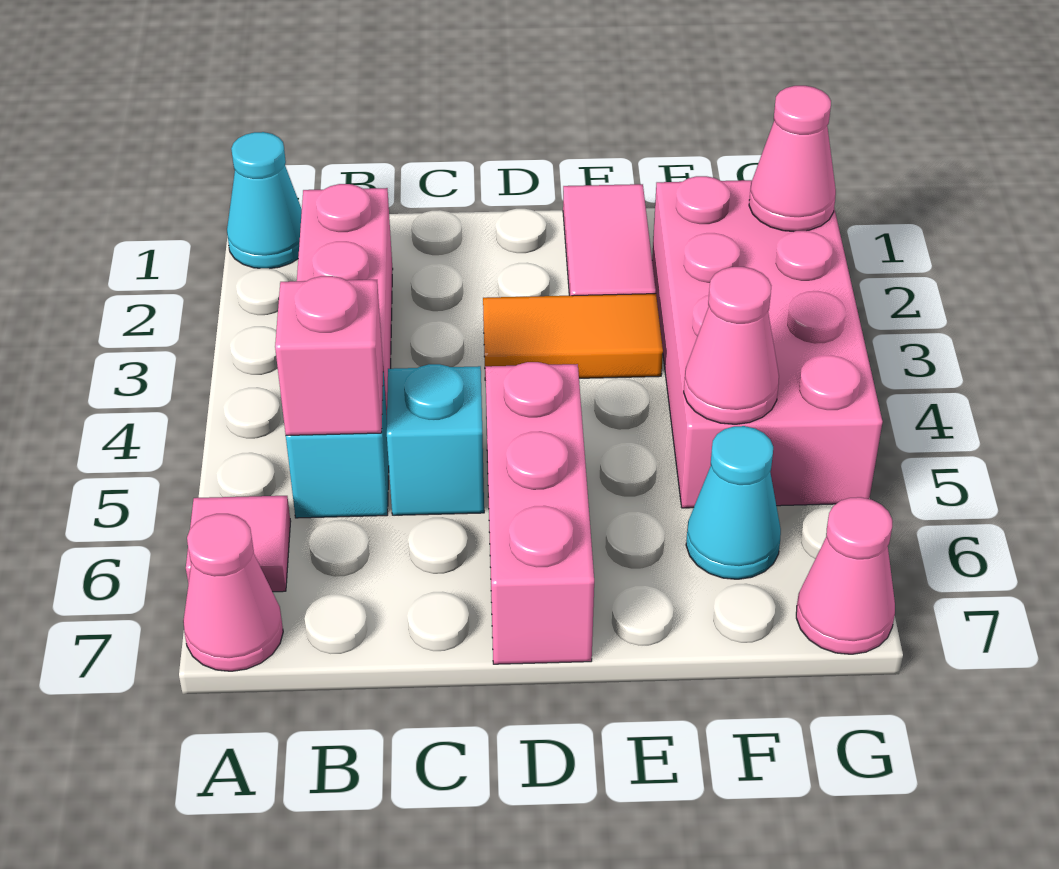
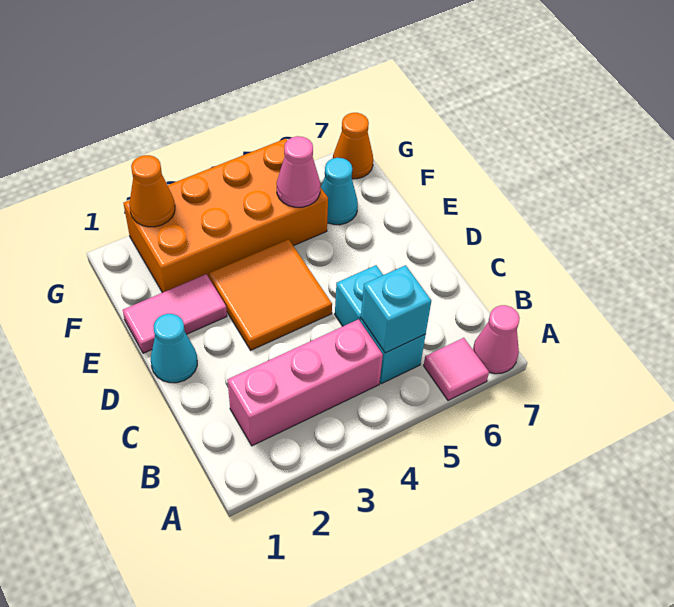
cyan 1x1 cone [227,132,302,269] -> cyan 1x1 cone moved to [151,314,197,383]
pink 1x1 brick [275,276,383,435] -> cyan 1x1 brick [361,265,431,353]
orange 1x2 tile [483,294,663,380] -> orange 2x2 tile [209,239,332,350]
pink 1x3 brick [485,362,594,664] -> none
pink 2x4 brick [652,176,882,508] -> orange 2x4 brick [124,139,328,293]
pink 1x1 cone [749,86,836,232] -> orange 1x1 cone [129,155,175,227]
pink 1x1 cone [796,497,895,654] -> orange 1x1 cone [333,113,373,179]

